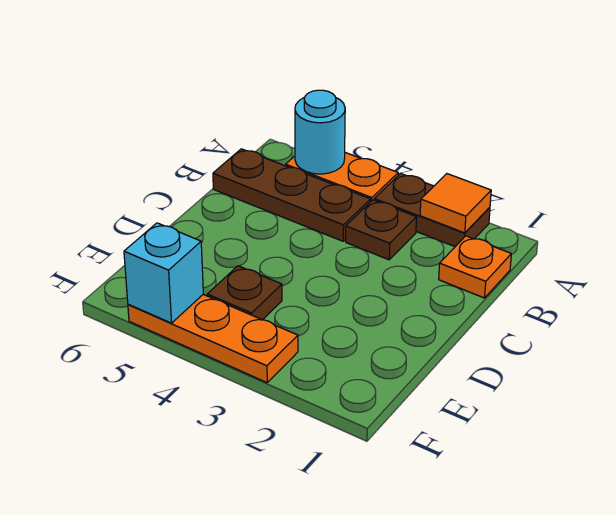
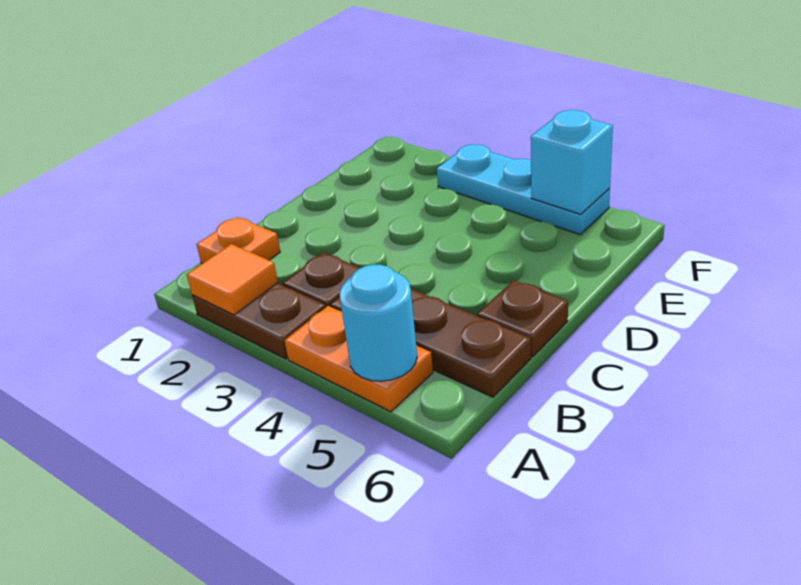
brown 1x1 plate [207,266,282,320] -> brown 1x1 plate moved to [477,280,568,357]
orange 1x3 plate [128,295,298,383] -> cyan 1x3 plate [437,145,610,234]

